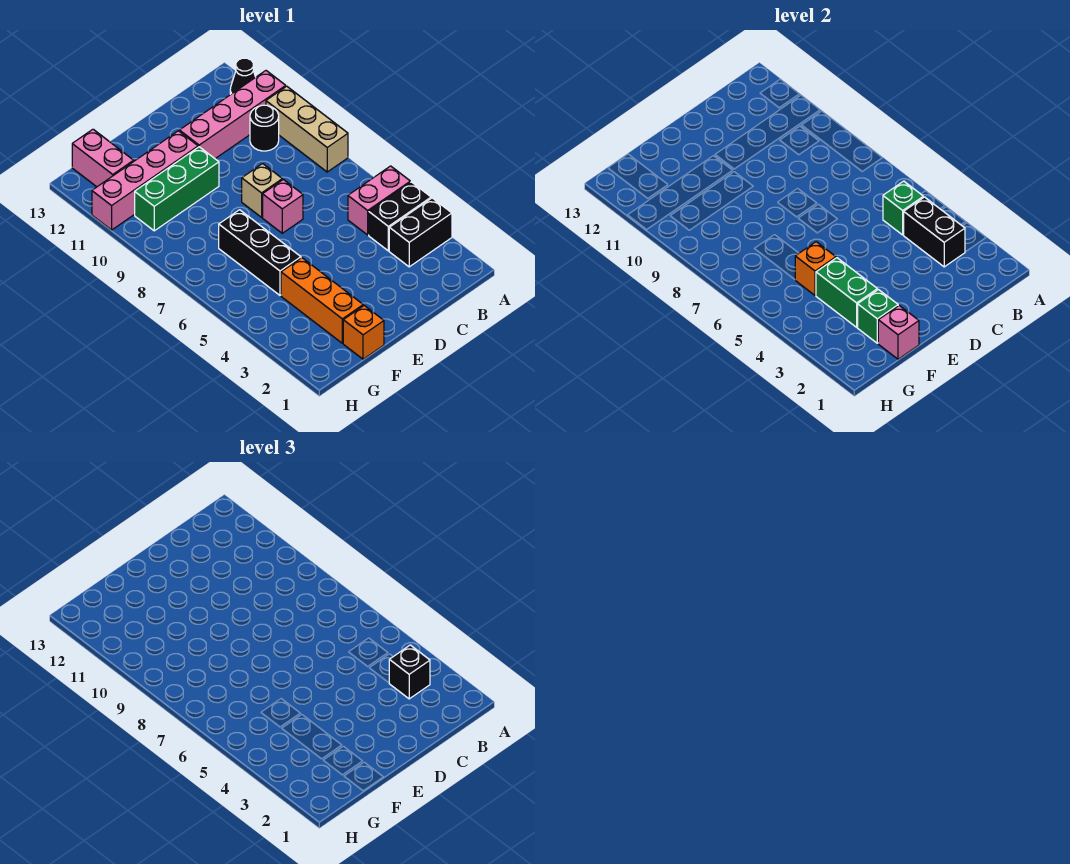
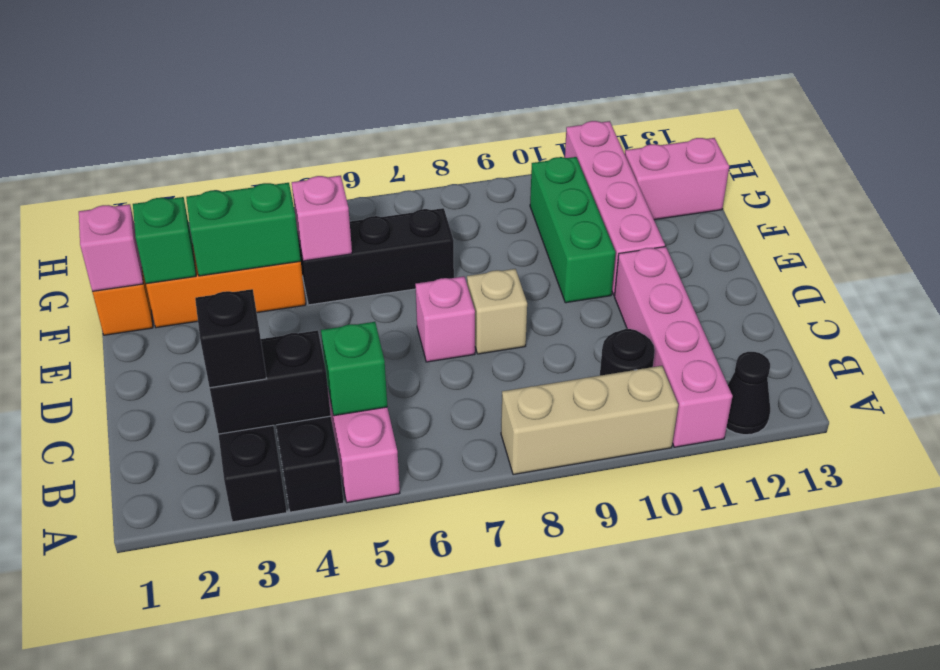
orange 1x1 brick [795,242,836,295] -> pink 1x1 brick [292,176,352,261]

